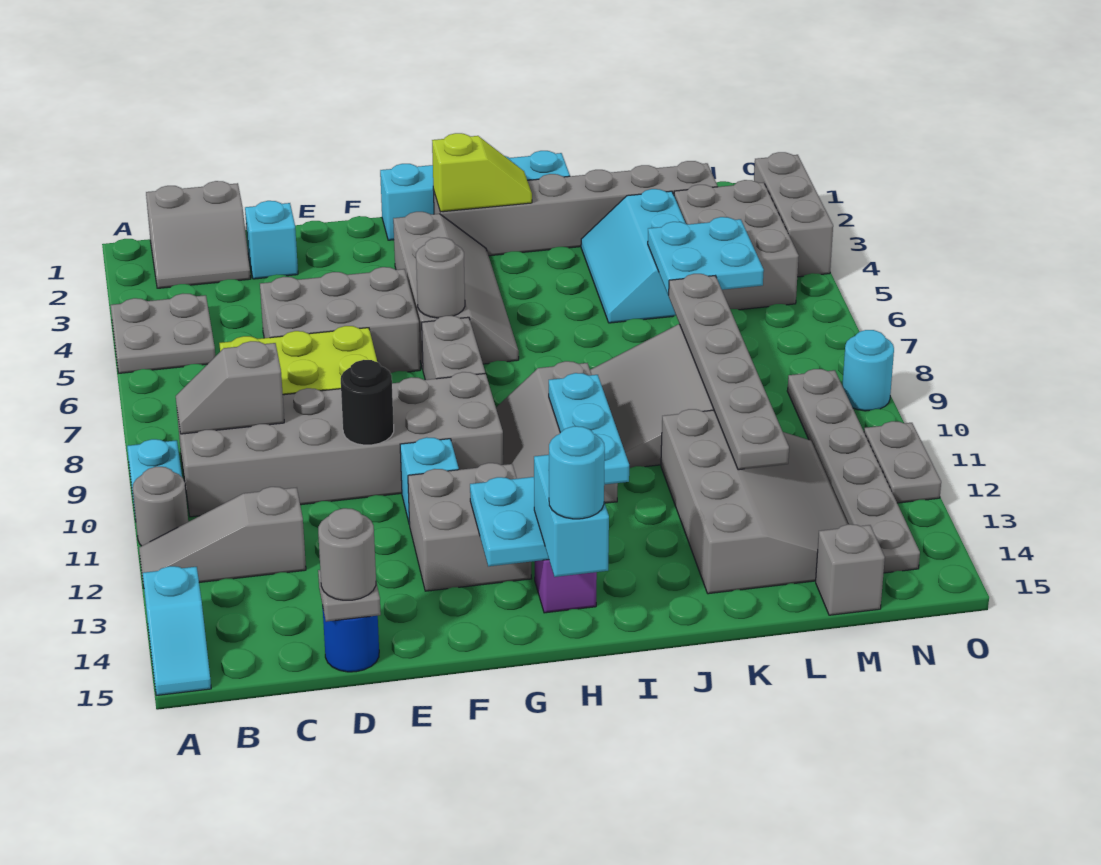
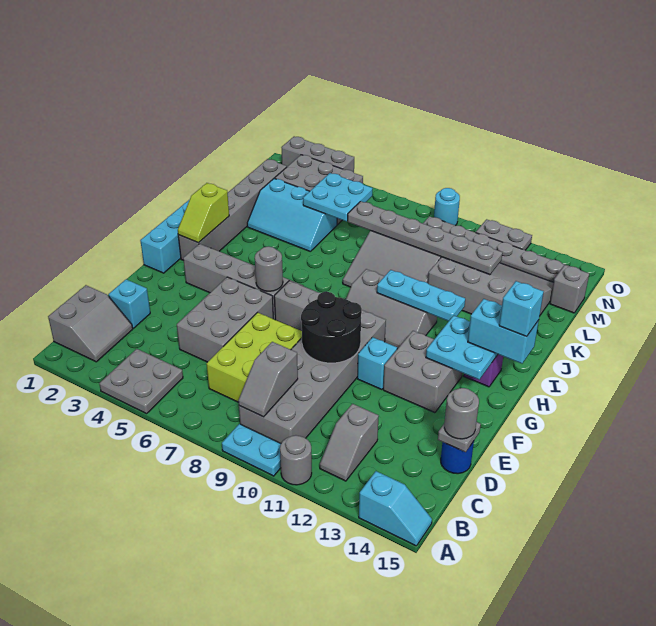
grey 1x3 slope [139,487,306,587] -> grey 1x2 slope [320,404,379,481]
black 1x1 round brick [341,360,394,445] -> black 2x2 round brick [301,292,362,363]
lime 1x2 slope [432,133,532,212] -> lime 1x2 slope turned to [178,183,229,243]
cyan 1x1 round brick [549,426,605,519] -> cyan 1x1 brick [499,281,544,337]

